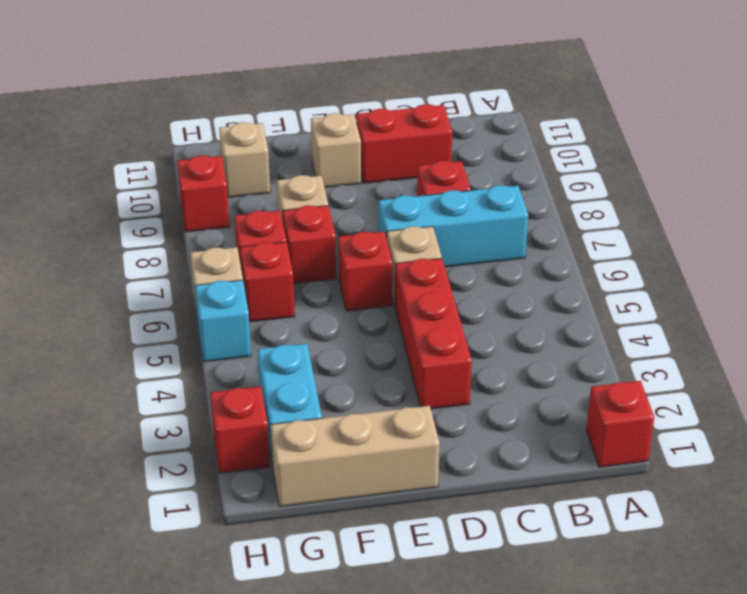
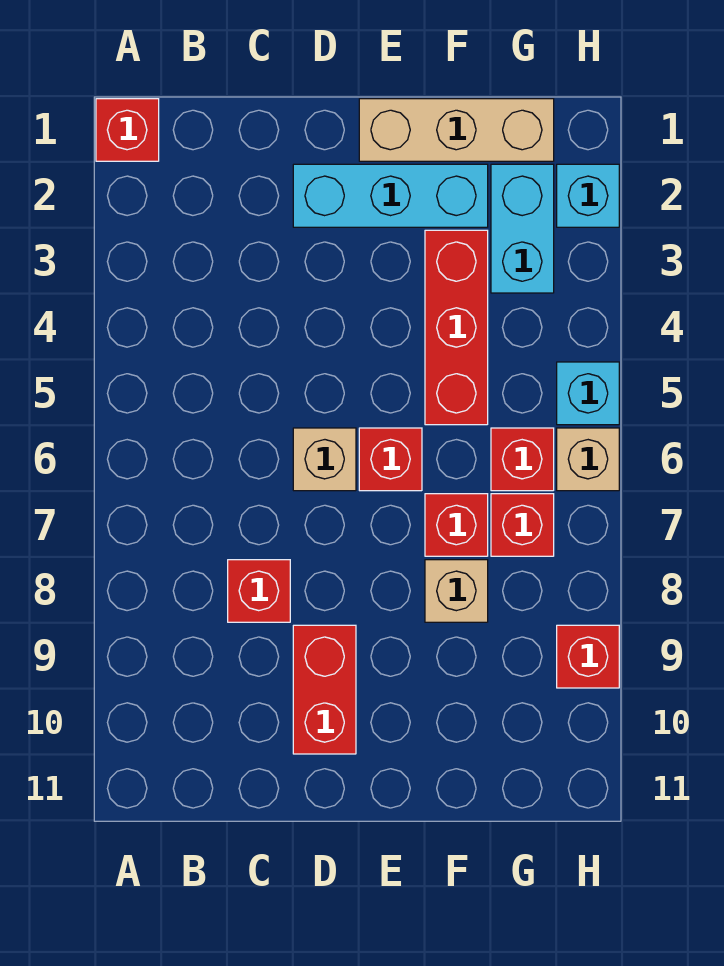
cyan 1x3 brick [379,185,528,267] -> cyan 1x3 brick moved to [293,164,488,227]
red 1x2 brick [356,104,452,183] -> red 1x2 brick turned to [293,625,356,754]
red 1x3 brick [395,258,472,409] -> red 1x3 brick moved to [425,230,488,425]
tan 1x1 brick [311,113,361,187] -> none
tan 1x1 brick [219,122,270,197] -> none
red 1x1 brick [210,386,270,473] -> cyan 1x1 brick [557,164,619,227]

